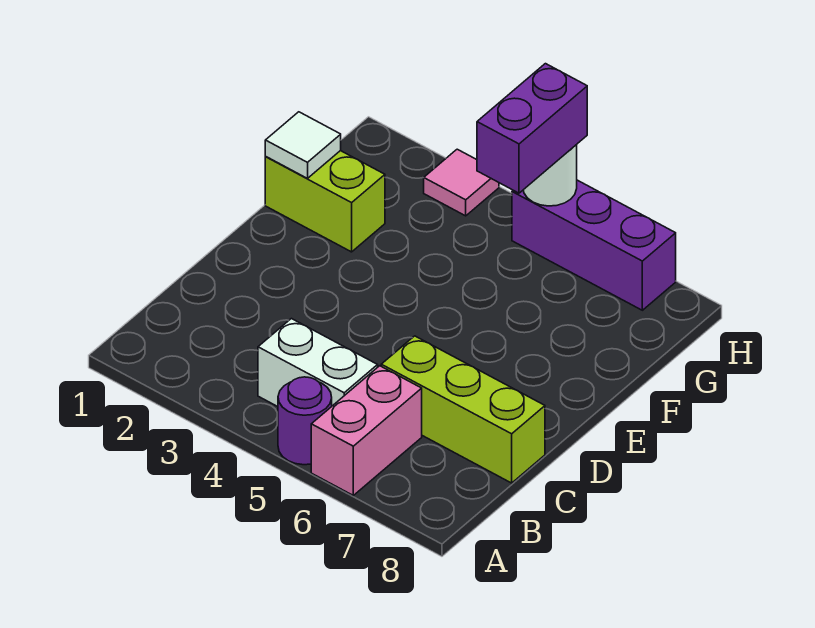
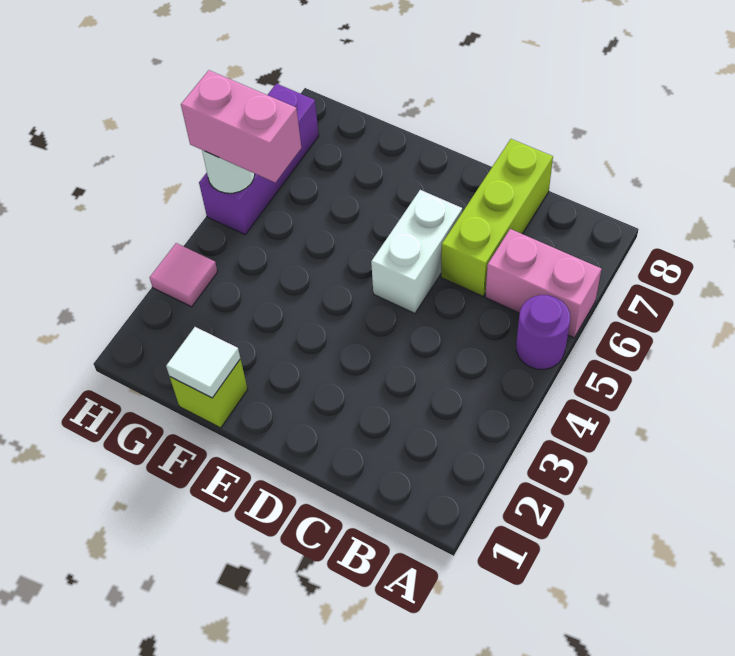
white 1x2 brick [258,319,378,407] -> white 1x2 brick moved to [371,190,462,314]
lime 1x2 brick [265,151,385,252] -> lime 1x1 brick [170,359,248,428]
purple 1x2 brick [477,64,587,193] -> pink 1x2 brick [181,70,301,182]

